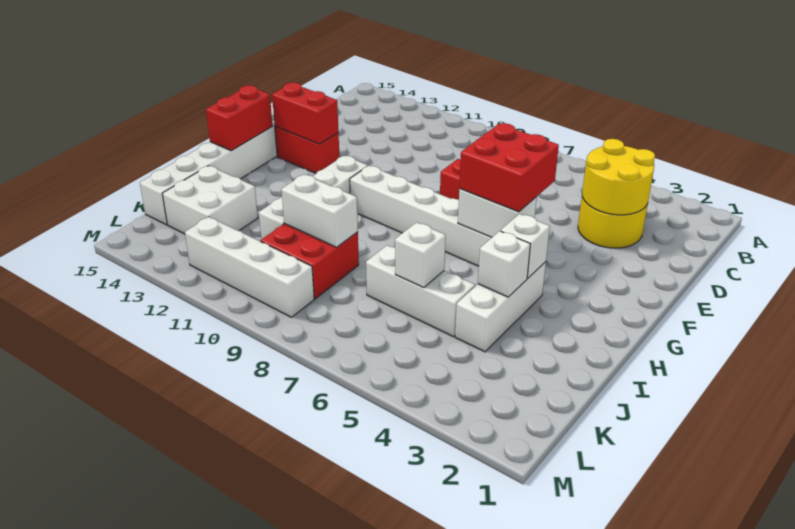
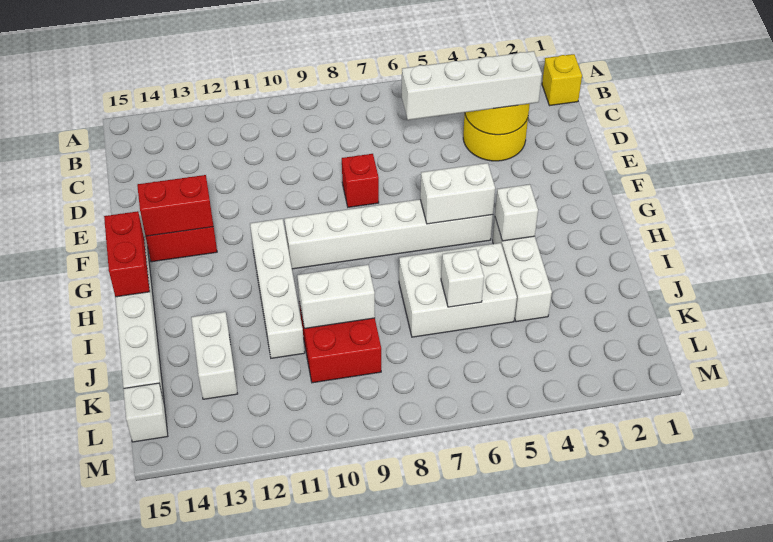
none -> yellow 1x1 brick [542,54,582,106]
red 2x2 brick [459,123,559,212] -> none
white 1x1 brick [478,231,530,297] -> white 1x1 brick moved to [123,383,168,442]
white 1x3 brick [366,245,475,337] -> white 2x3 brick [399,243,517,337]
white 2x2 brick [162,166,258,234] -> white 1x2 brick [191,312,238,399]
white 1x4 brick [185,217,314,317] -> white 1x4 brick moved to [402,51,542,120]

